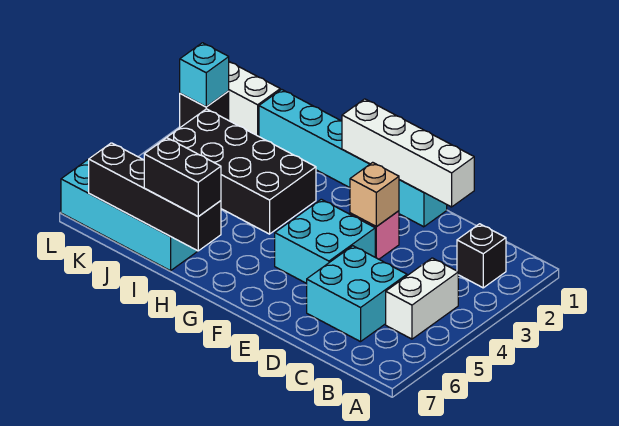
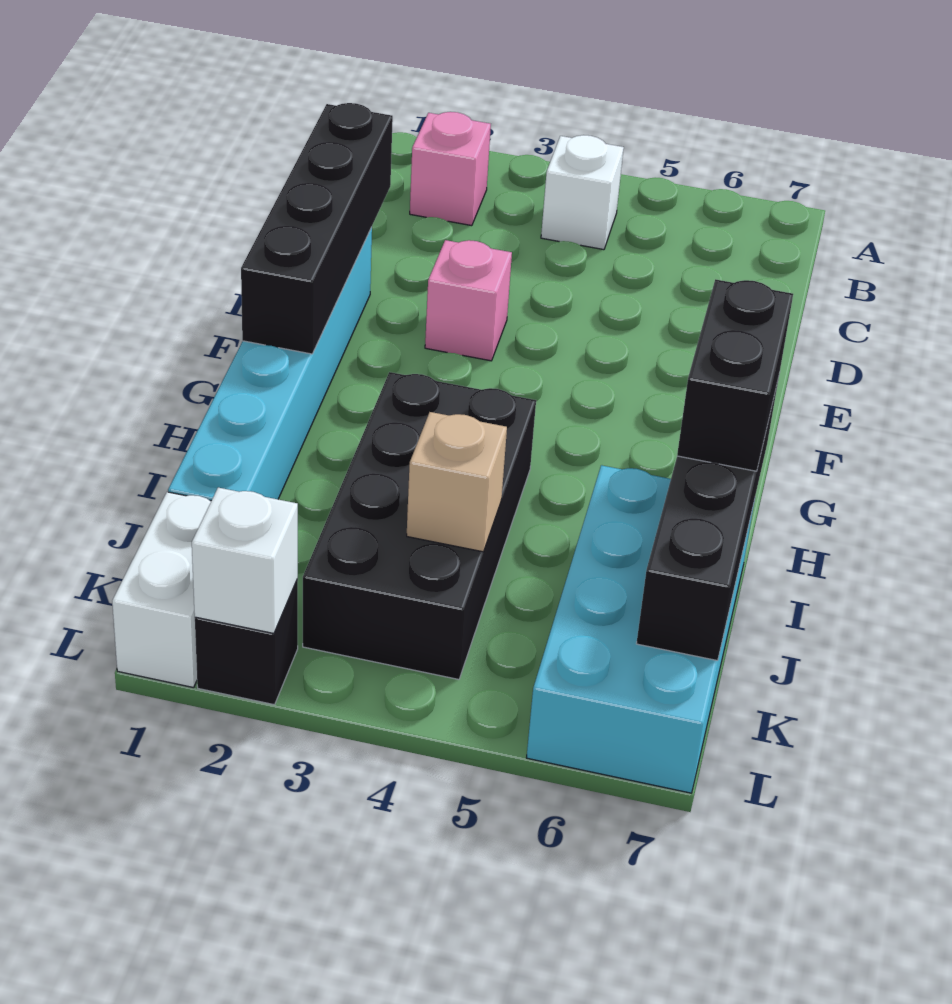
black 1x1 brick [457,224,506,288] -> pink 1x1 brick [410,112,491,226]
white 1x2 brick [386,258,458,339] -> white 1x1 brick [541,135,624,250]
cyan 2x2 brick [307,246,407,342] -> none
white 1x4 brick [342,99,474,207] -> black 1x4 brick [241,103,393,354]
tan 1x1 brick [350,162,399,227] -> tan 1x1 brick moved to [407,412,507,552]
cyan 2x2 brick [275,199,375,283] -> none
cyan 1x1 brick [180,43,229,107] -> white 1x1 brick [192,488,298,633]

